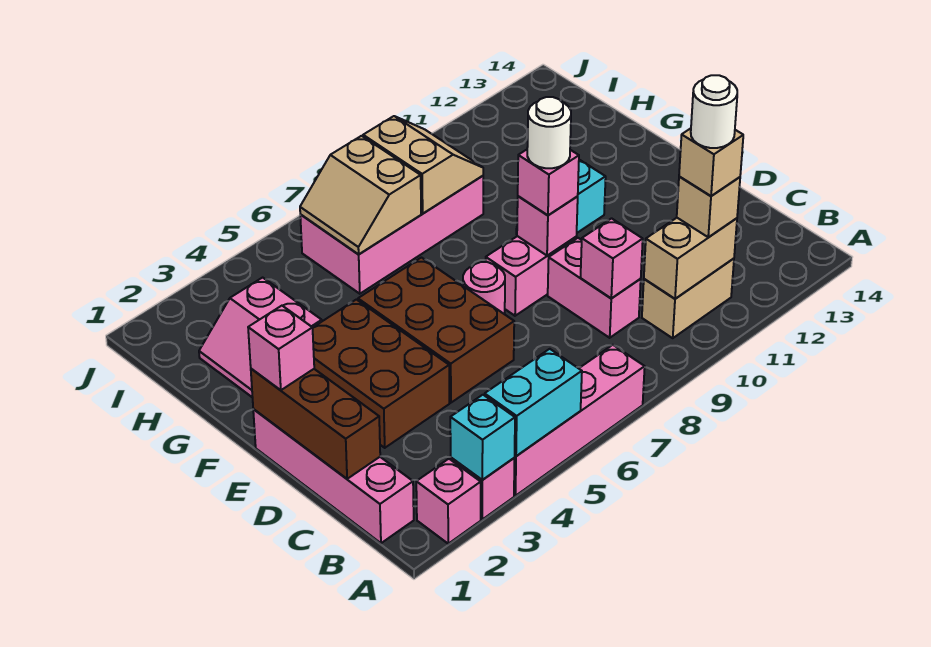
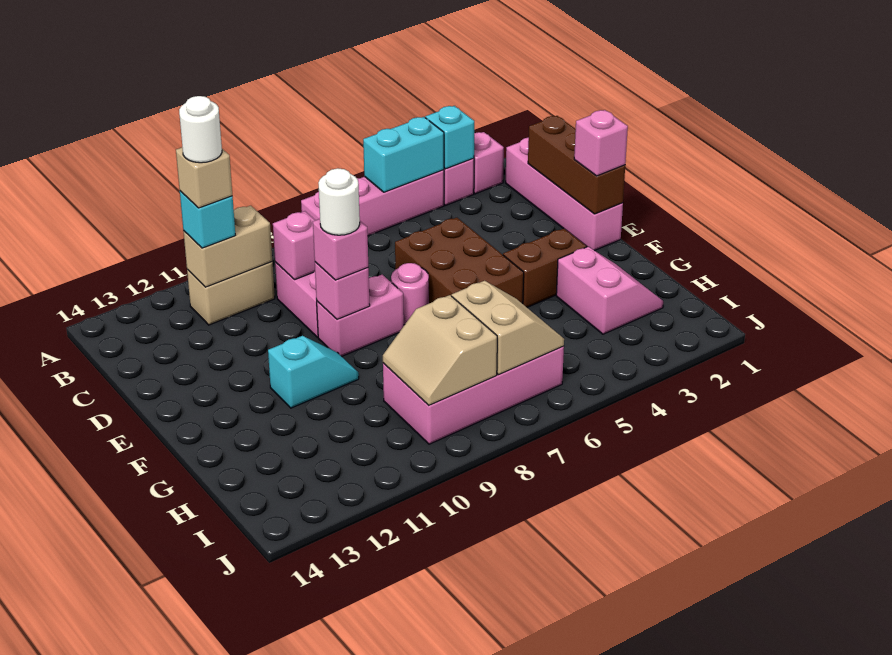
tan 1x1 brick [677,177,740,237] -> cyan 1x1 brick [180,191,235,248]
brown 2x3 brick [313,300,449,448] -> brown 1x2 brick [503,229,586,307]

